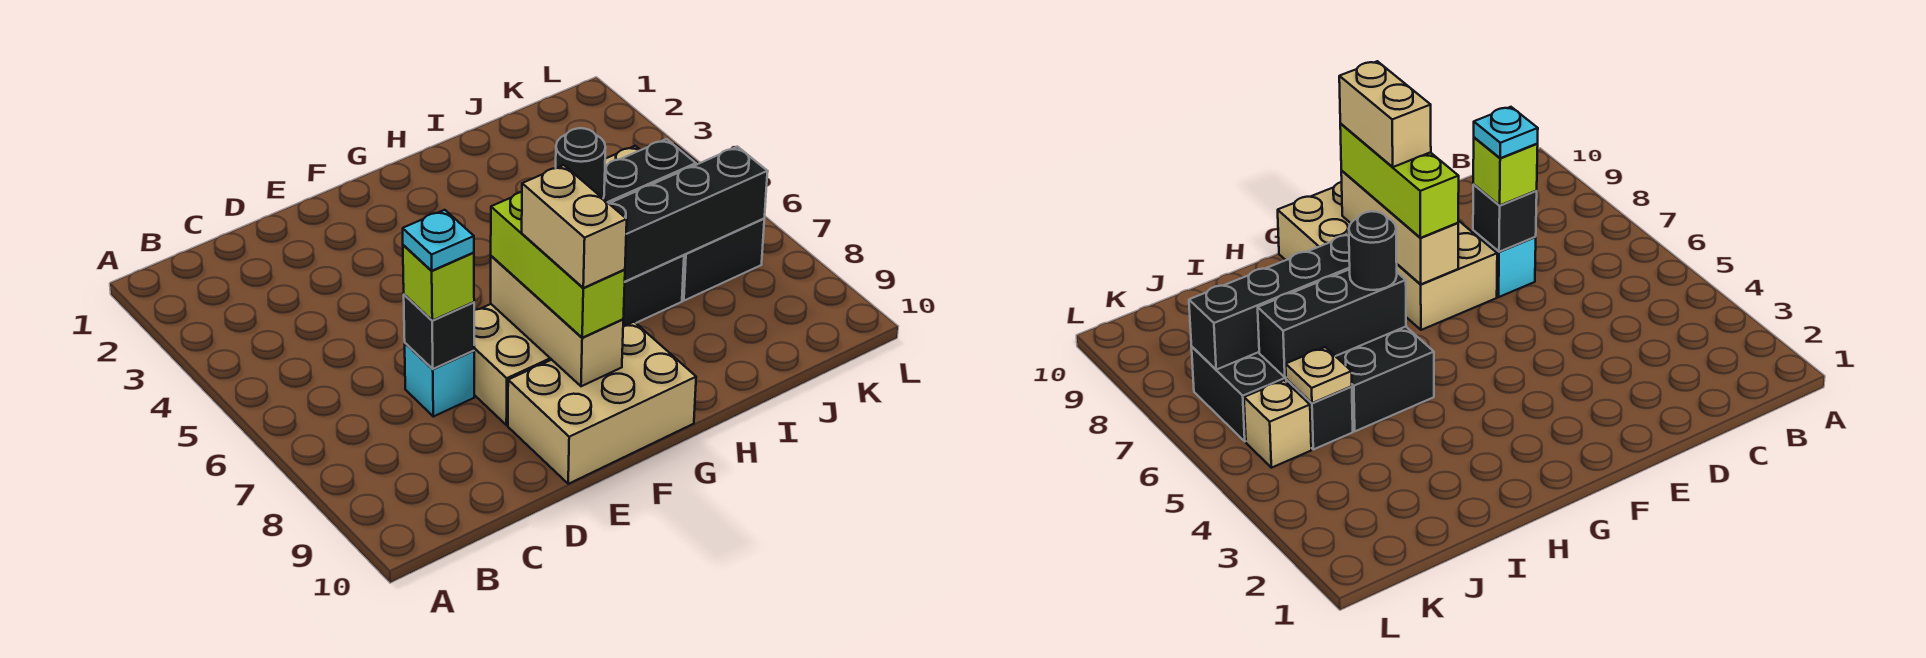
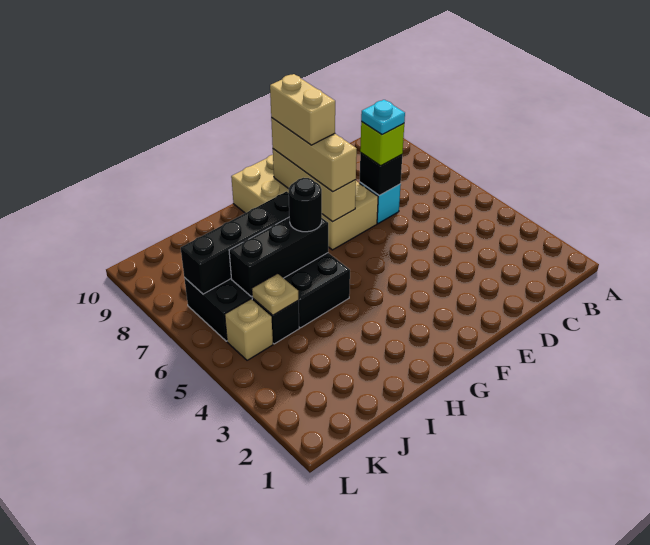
lime 1x3 brick [491,192,625,338] -> tan 1x3 brick [271,118,357,192]

